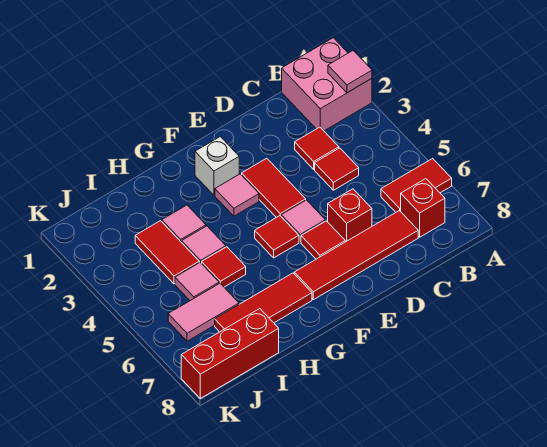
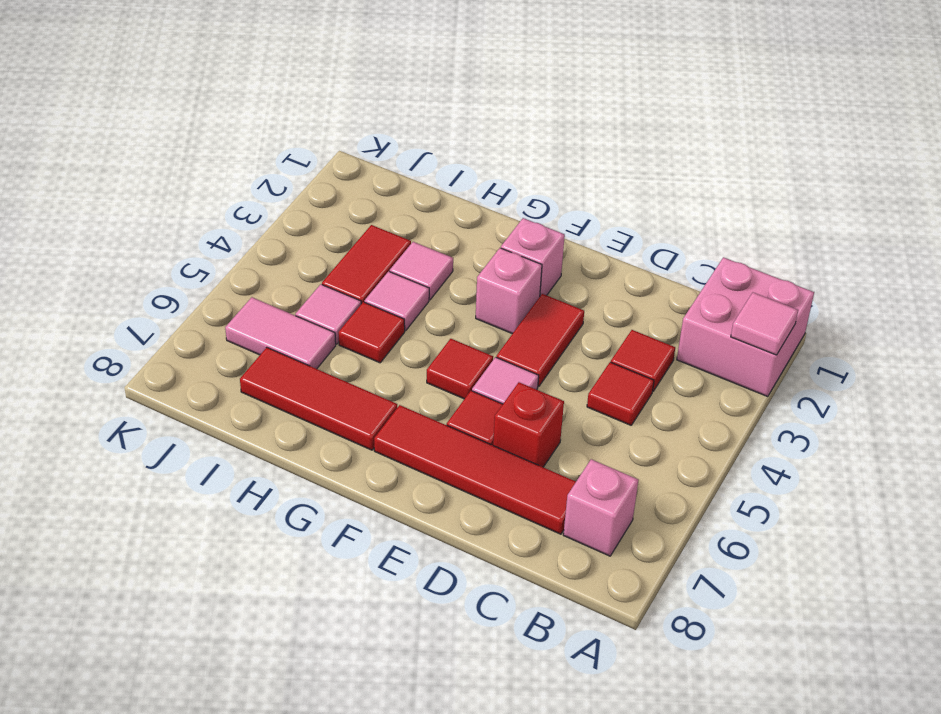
red 1x2 tile [381,158,452,212] -> none
red 1x1 brick [401,179,445,237] -> pink 1x1 brick [563,459,638,556]
white 1x1 brick [195,137,239,195] -> pink 1x1 brick [501,218,565,296]
pink 1x1 tile [215,174,259,216] -> pink 1x1 brick [476,248,542,334]
red 1x3 brick [181,309,279,398] -> none

